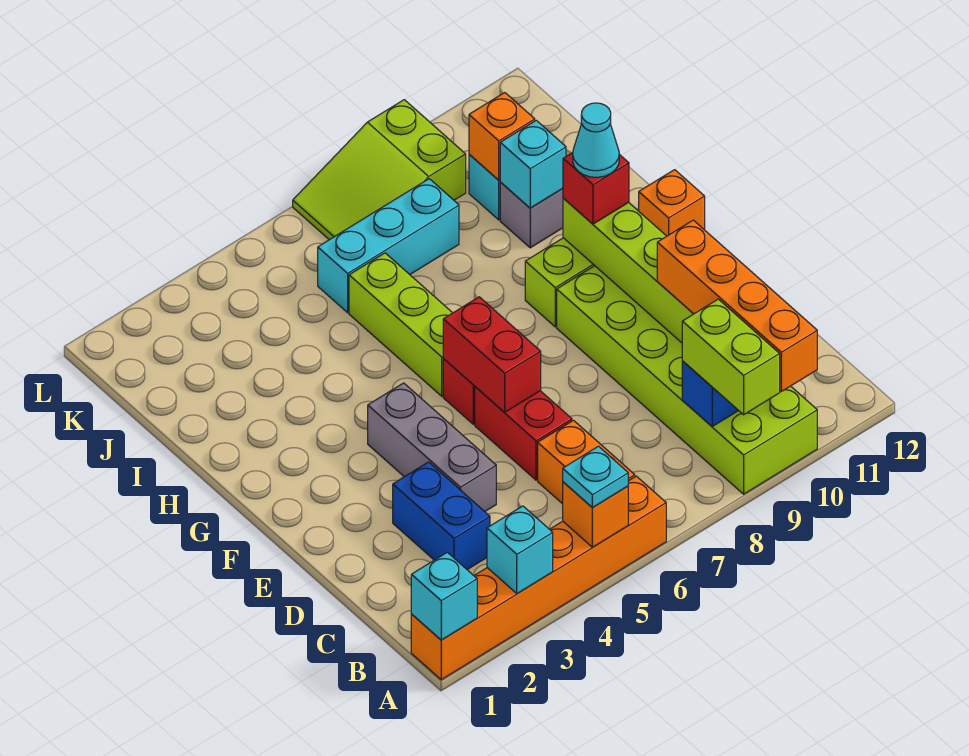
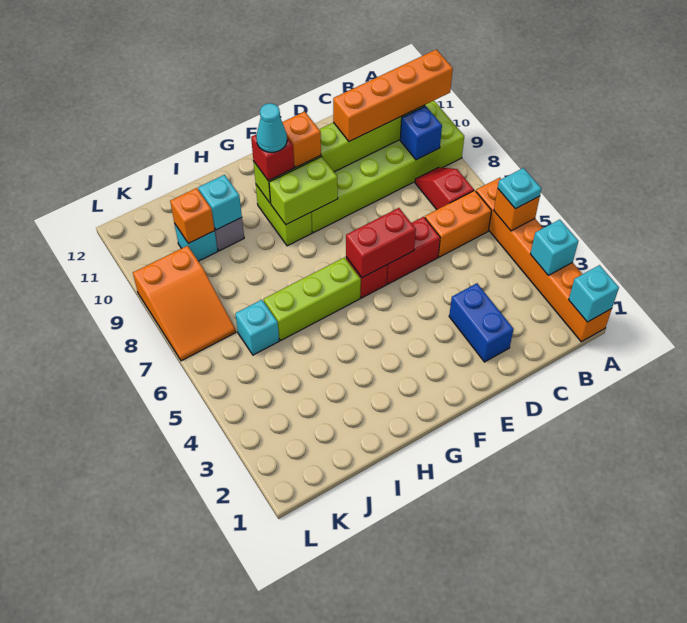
lime 1x2 brick [682,299,780,415] -> lime 1x2 brick moved to [269,157,338,225]
none -> red 1x2 slope [415,167,474,210]
blue 1x2 brick [393,462,490,570] -> blue 1x2 brick turned to [449,283,514,362]
grey 1x3 brick [368,383,496,511] -> none
orange 1x1 brick [639,170,705,236] -> orange 1x1 brick moved to [282,112,321,167]
cyan 1x3 brick [318,179,459,313] -> cyan 1x1 brick [235,300,279,355]
lime 2x3 slope [293,100,466,240] -> orange 2x3 slope [133,246,236,361]

